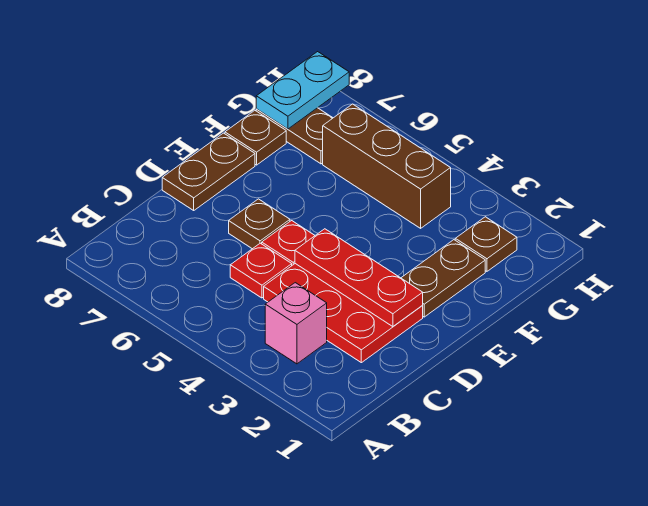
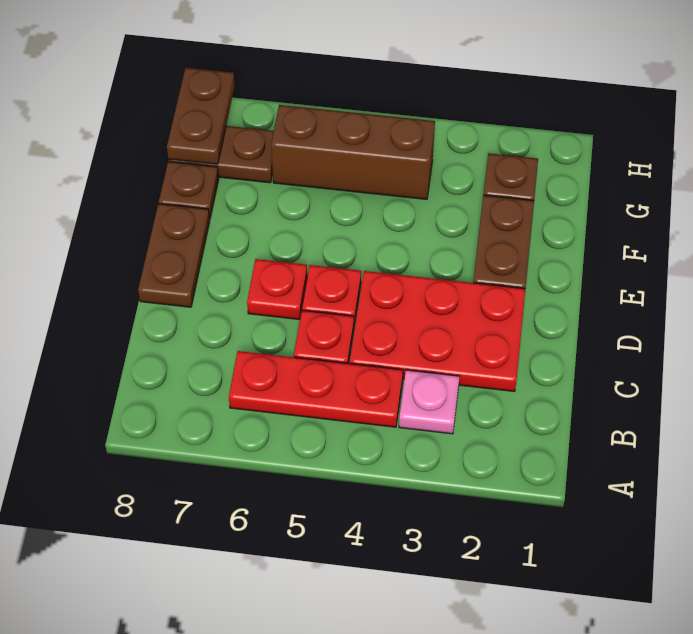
pink 1x1 brick [265,283,327,364] -> pink 1x1 plate [399,370,459,434]
red 1x3 plate [295,229,423,327] -> red 1x3 plate moved to [229,351,403,427]
brown 1x1 plate [229,199,290,249] -> red 1x1 plate [247,259,307,320]
cyan 1x2 plate [256,52,349,129] -> brown 1x2 plate [167,68,235,164]

